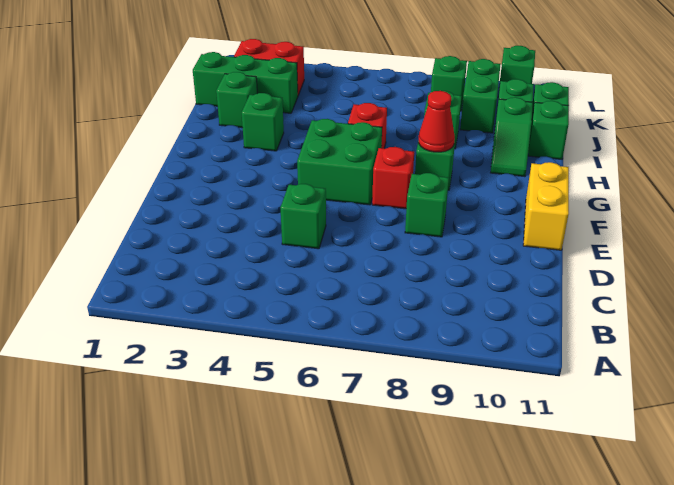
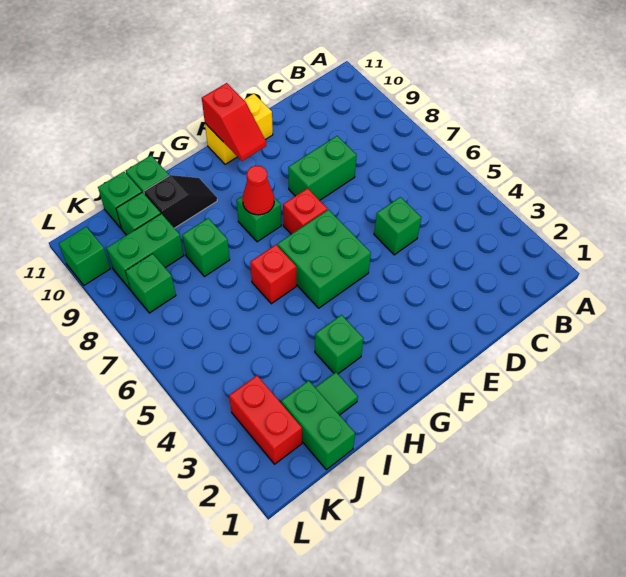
green 1x1 brick [405,173,449,237] -> green 1x2 brick [288,136,357,200]
none -> red 1x2 slope [202,83,266,161]
green 1x2 slope [491,97,533,177] -> black 1x2 slope [144,175,217,228]
green 1x1 brick [216,72,257,128] -> green 1x1 tile [315,372,358,415]
green 1x3 brick [193,52,298,113] -> green 1x2 brick [281,381,355,470]

